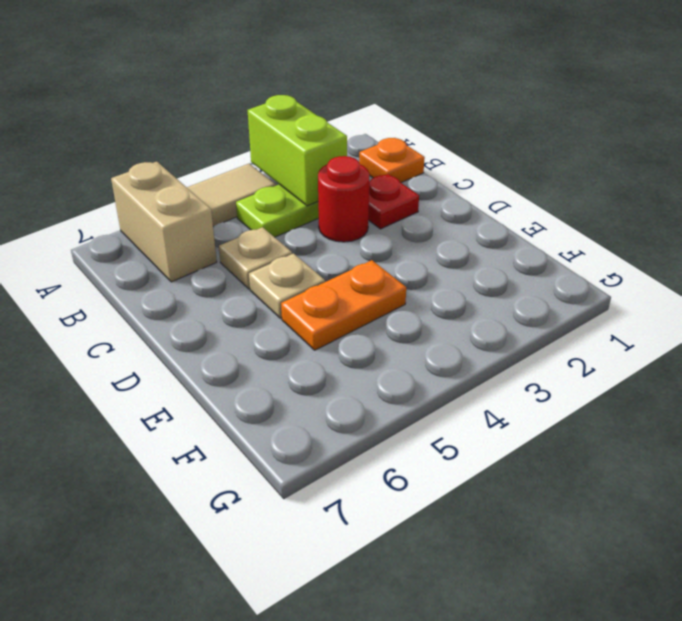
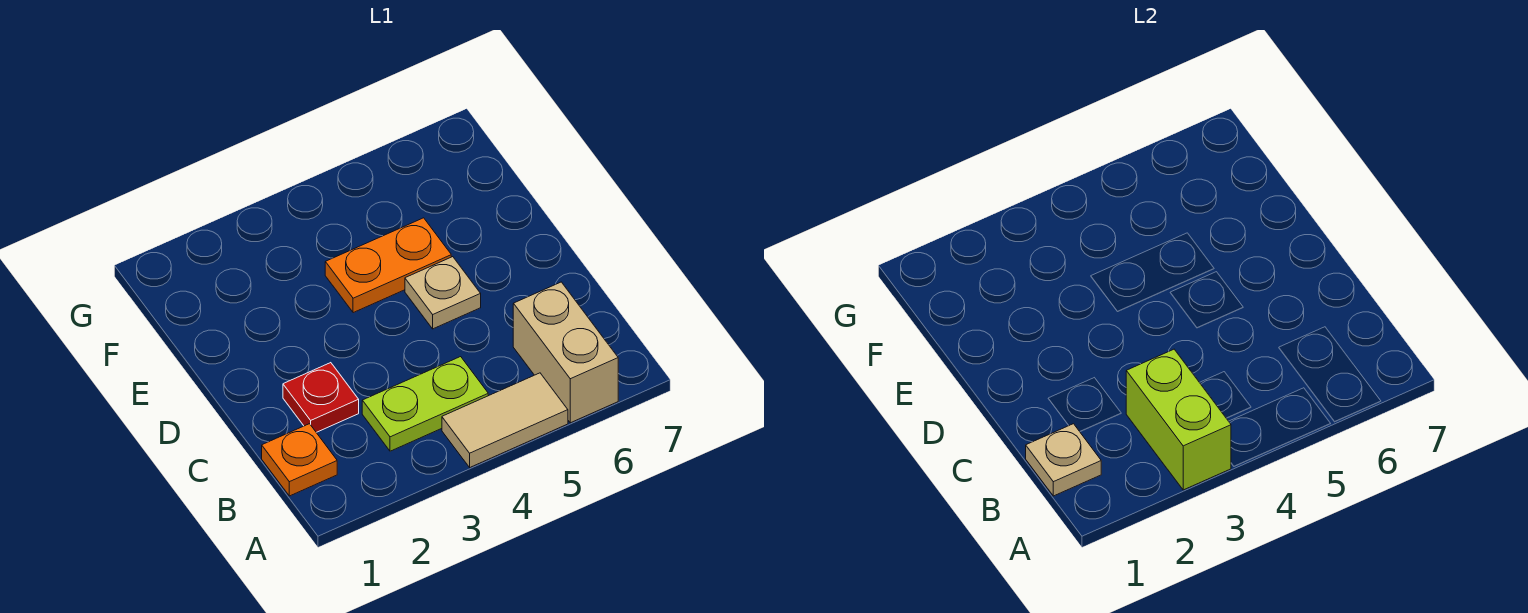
red 1x1 round brick [318,156,370,242] -> none
tan 1x1 plate [219,227,292,289] -> tan 1x1 plate moved to [1026,424,1101,496]

